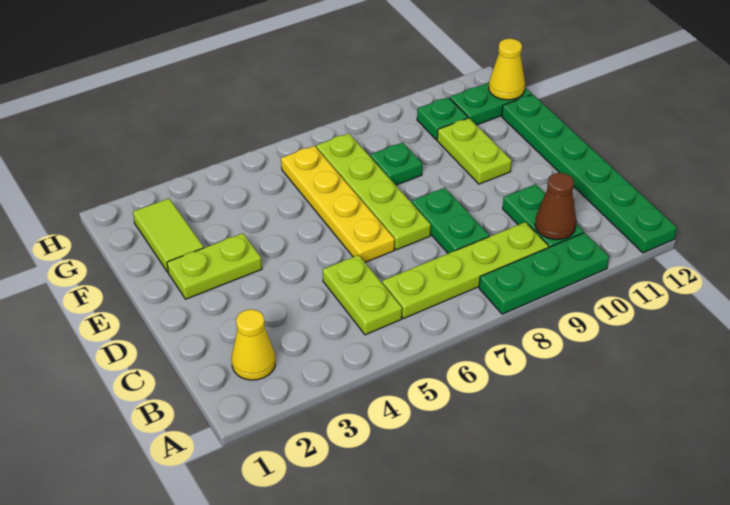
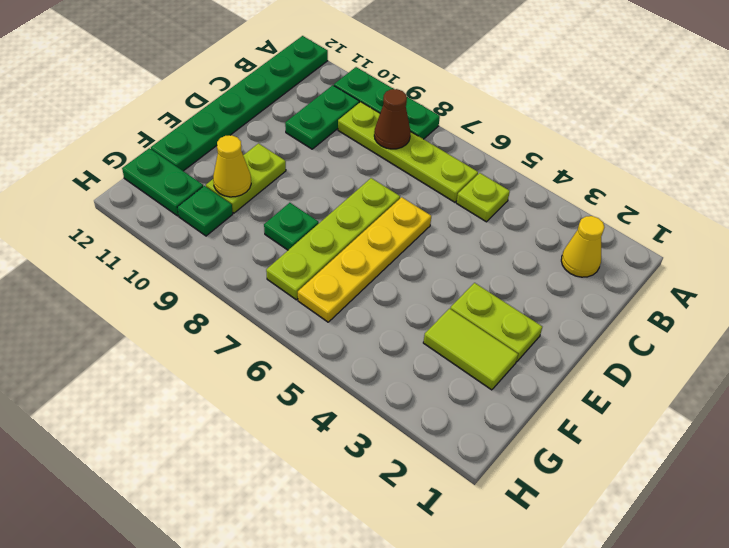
lime 1x2 plate [323,255,402,335] -> lime 1x1 plate [456,173,510,222]
brown 1x1 cone [535,173,576,240] -> brown 1x1 cone moved to [374,89,411,149]
green 1x2 plate [412,188,489,253] -> none
lime 1x2 tile [133,199,204,272] -> lime 1x2 tile turned to [423,309,518,390]
yellow 1x1 cone [489,39,525,100] -> yellow 1x1 cone moved to [213,135,251,197]

